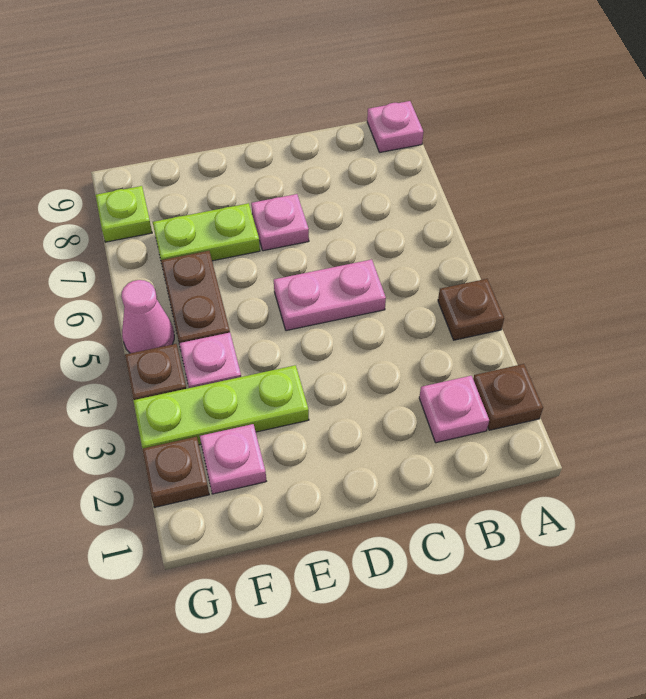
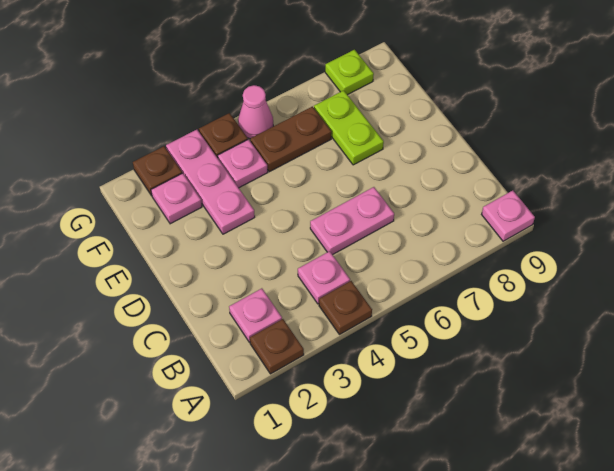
pink 1x2 plate [274,259,386,331] -> pink 1x2 plate turned to [310,187,394,255]
pink 1x1 plate [251,194,309,251] -> pink 1x1 plate moved to [298,251,350,304]
lime 1x3 plate [133,365,309,449] -> pink 1x3 plate [166,130,255,234]

